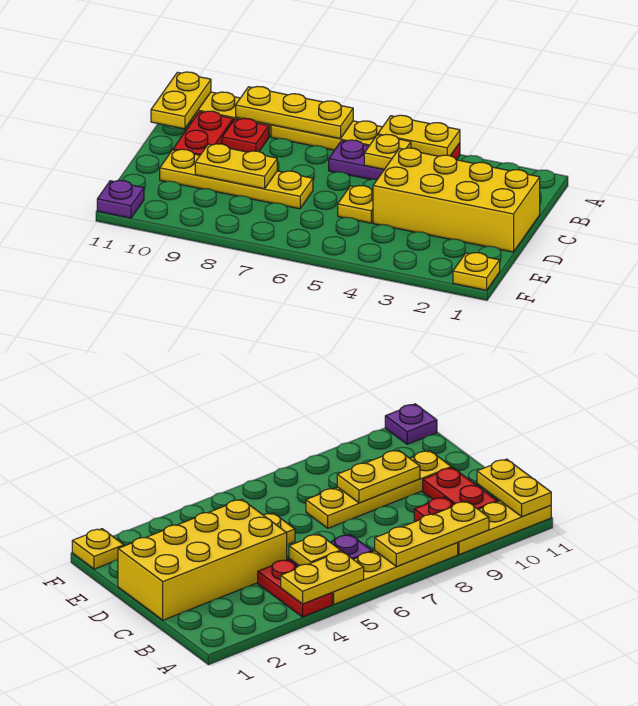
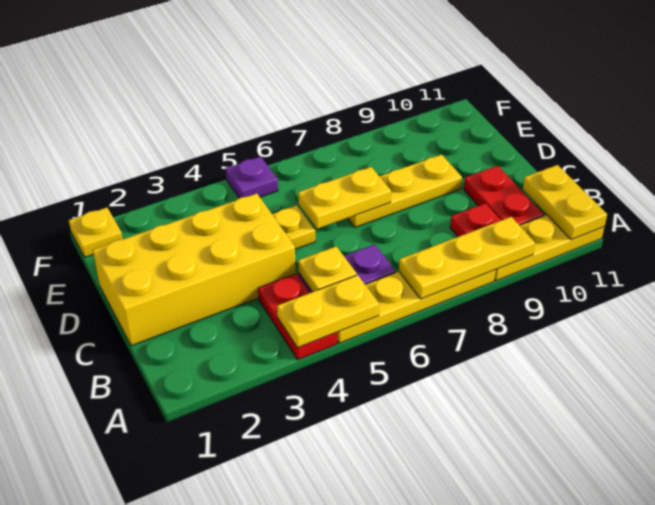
yellow 1x4 plate [160,149,313,209] -> yellow 1x3 plate [348,154,462,227]
yellow 1x2 plate [195,144,277,189] -> yellow 1x2 plate moved to [298,167,391,229]
purple 1x1 plate [97,180,144,218] -> purple 1x1 plate moved to [226,156,278,198]

